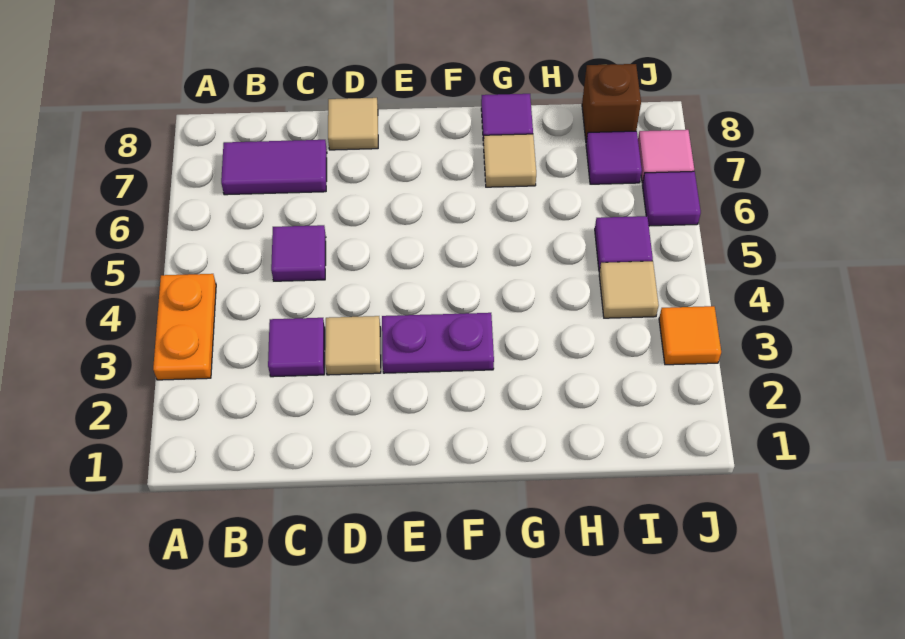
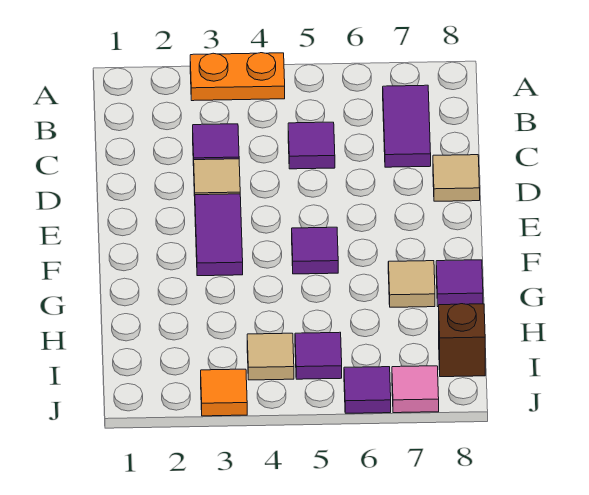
purple 1x2 plate [382,313,494,373] -> purple 1x2 tile [195,194,243,276]
purple 1x1 tile [586,131,642,184] -> purple 1x1 tile moved to [292,227,338,274]

